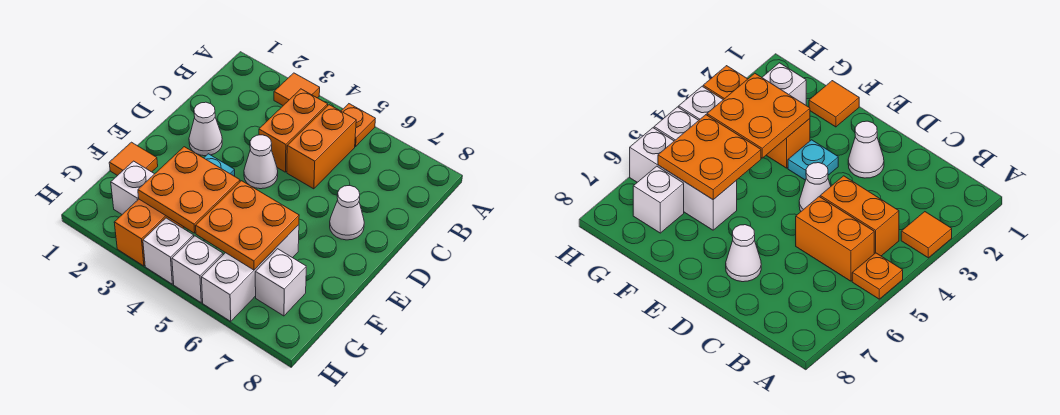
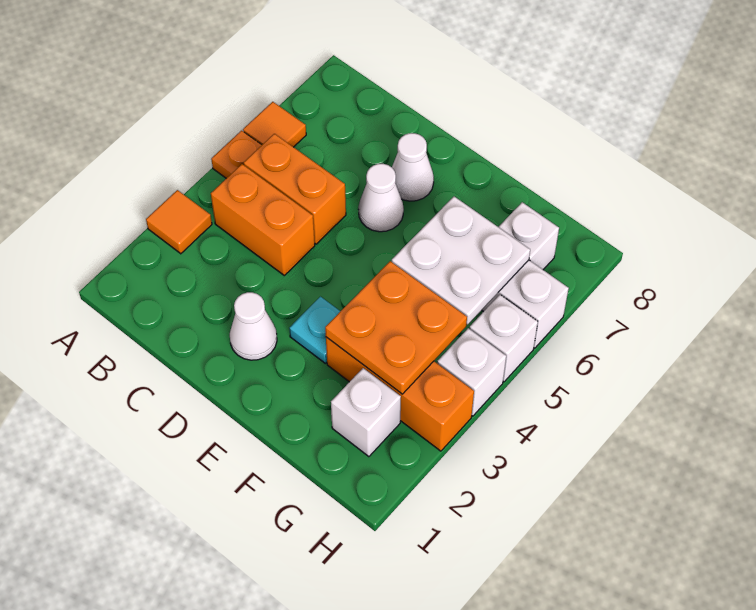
white 1x1 cone [244,135,278,189] -> white 1x1 cone moved to [358,164,404,232]
orange 1x1 tile [109,142,158,176] -> orange 1x1 tile moved to [243,102,306,147]
orange 2x2 plate [196,181,299,270] -> white 2x2 plate [392,197,530,324]

